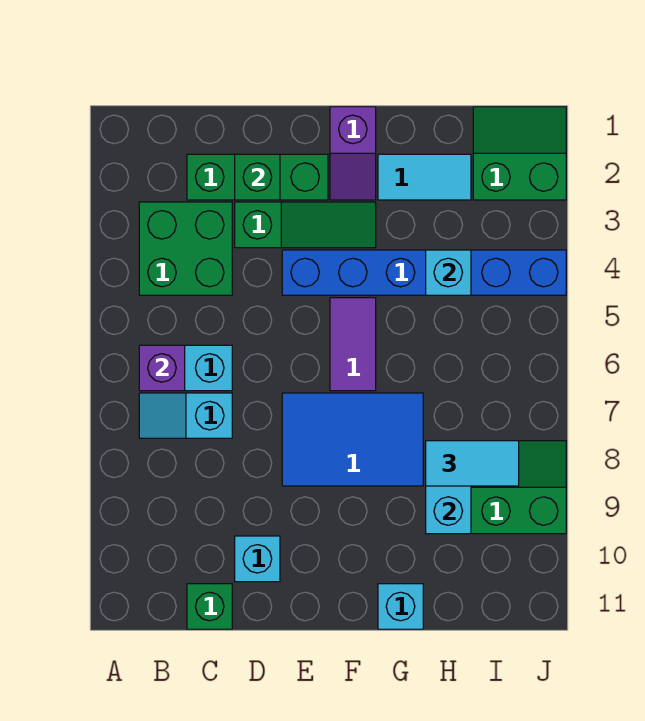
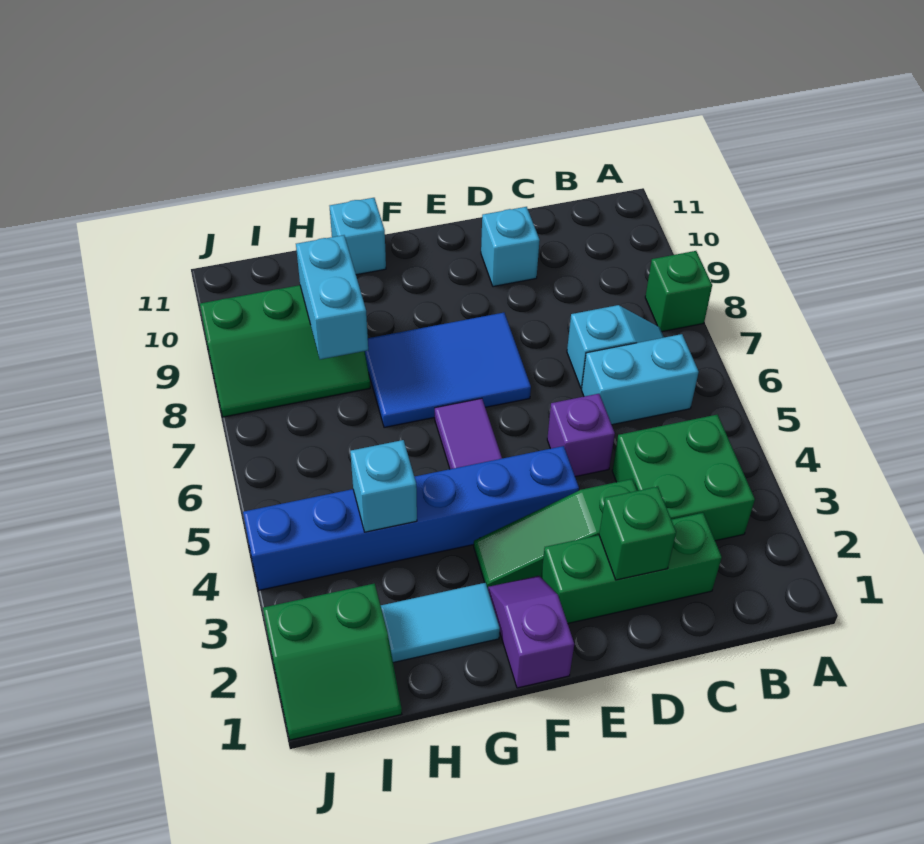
purple 1x1 brick [139,345,185,391] -> purple 1x1 brick moved to [547,394,615,477]
green 1x1 brick [187,584,232,629] -> green 1x1 brick moved to [645,251,712,332]
cyan 1x2 tile [426,441,519,486] -> none

